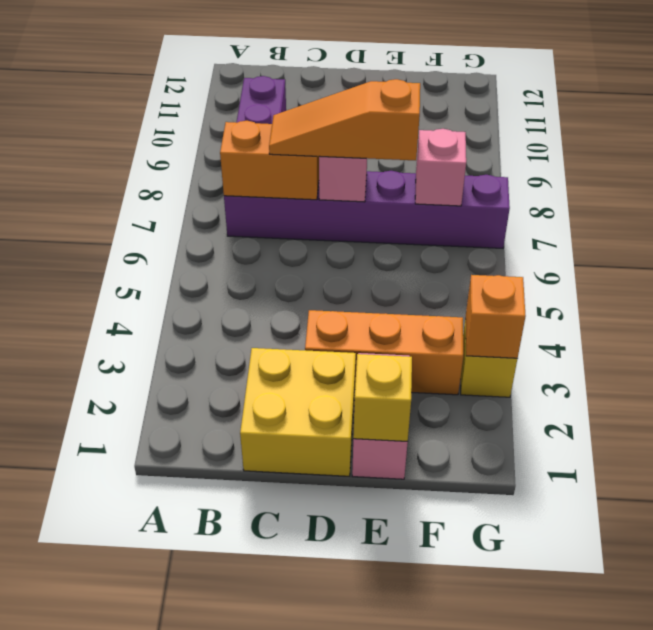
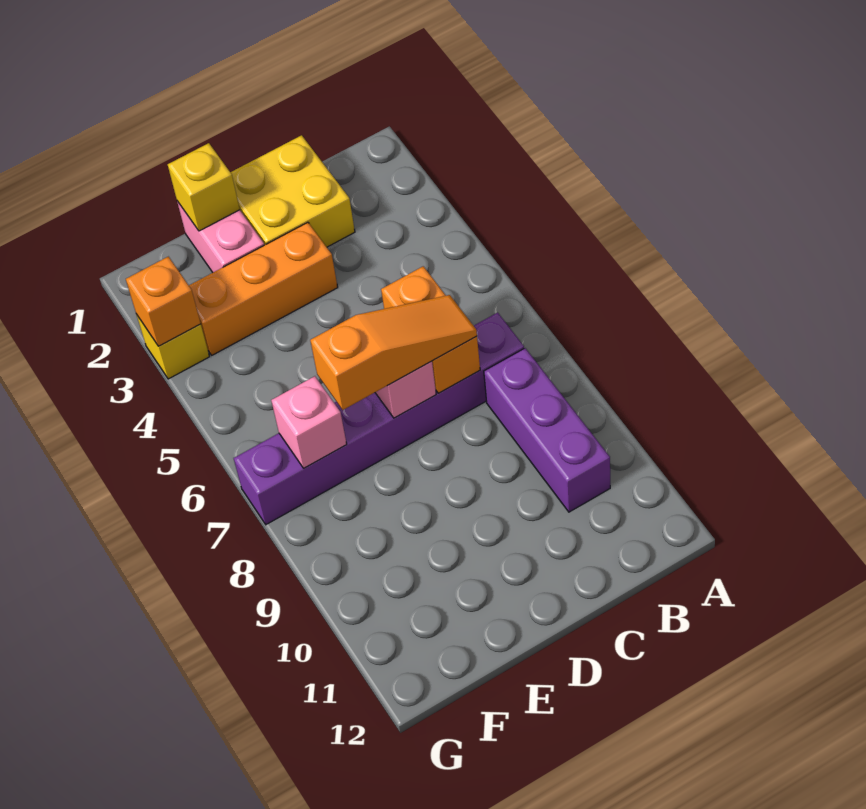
orange 1x2 brick [220,121,319,200] -> orange 1x2 brick turned to [381,266,480,393]

